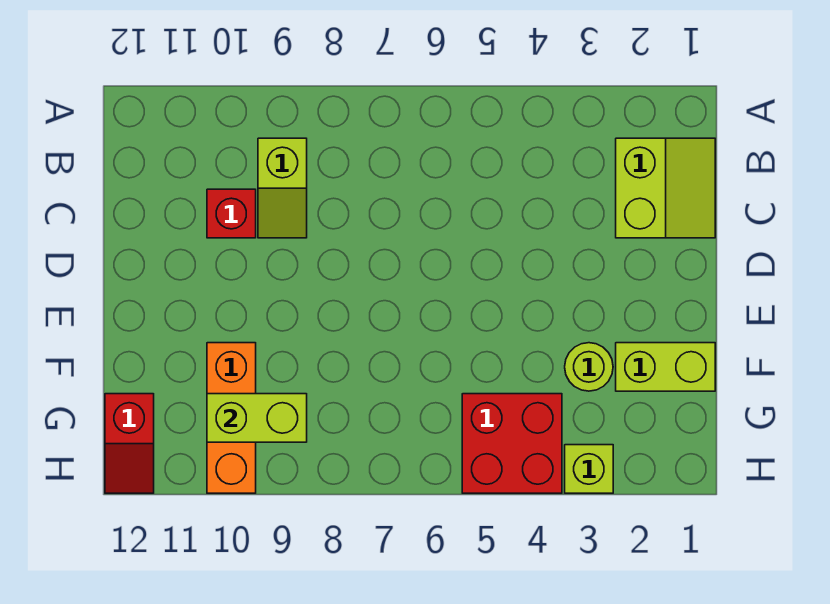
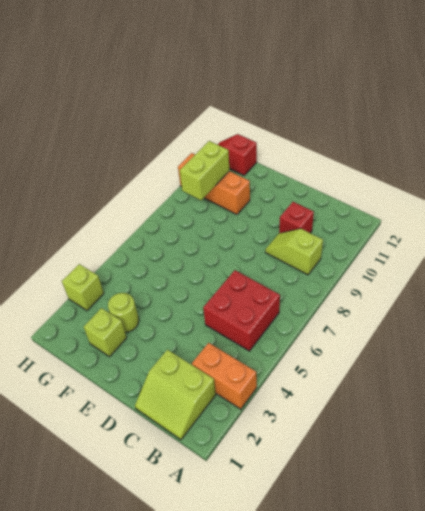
none -> orange 1x2 brick [192,343,257,409]
lime 1x2 brick [616,343,715,391] -> lime 1x1 brick [84,308,127,357]
red 2x2 brick [462,394,562,493] -> red 2x2 brick moved to [203,270,280,351]

